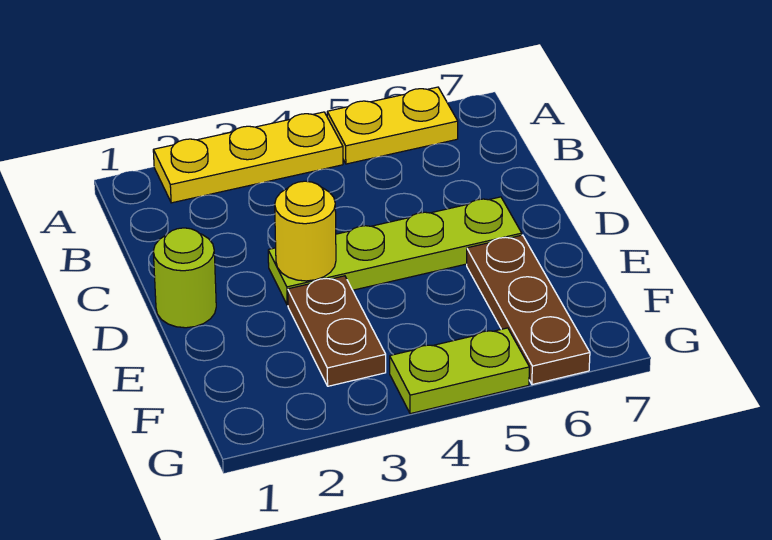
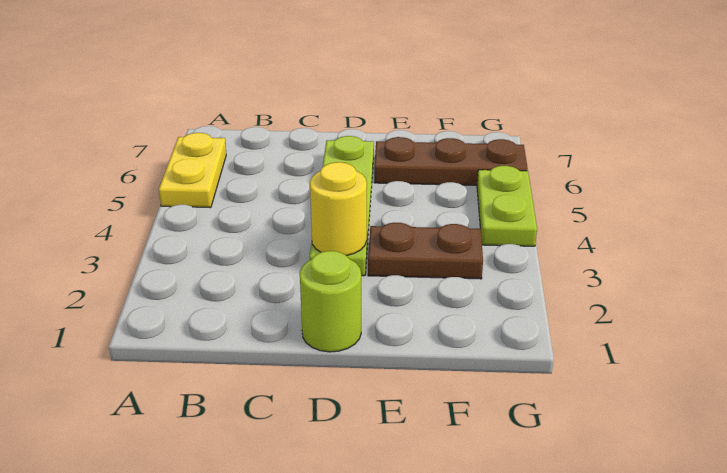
yellow 1x3 plate [153,112,343,203] -> none

